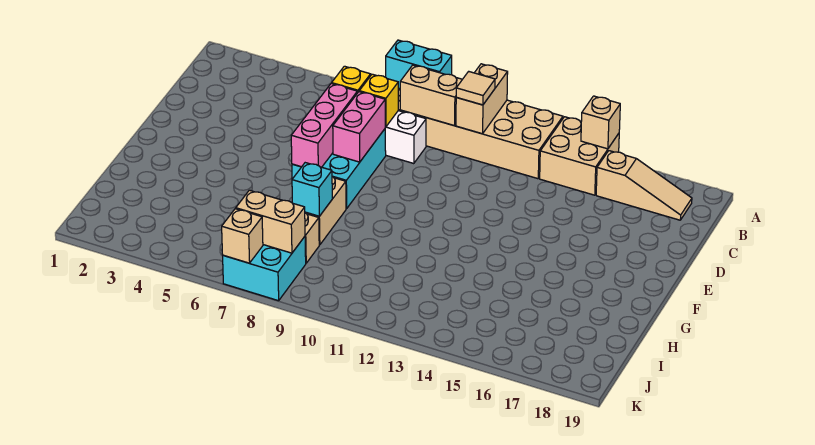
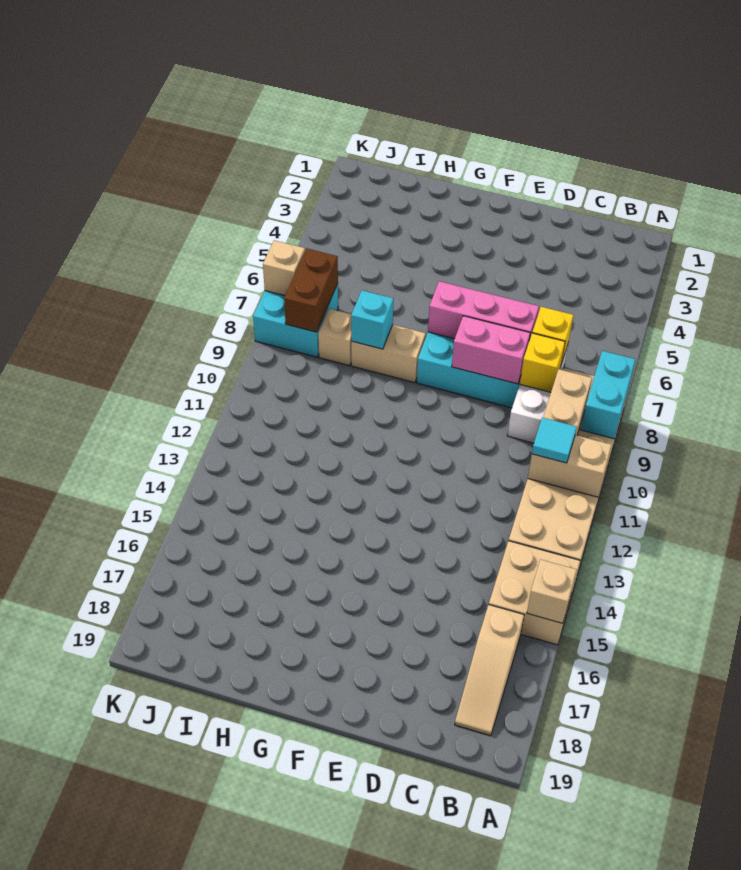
tan 1x1 tile [456,71,495,105] -> cyan 1x1 tile [532,418,577,463]
tan 1x2 brick [236,190,305,253] -> brown 1x2 brick [284,248,338,332]

